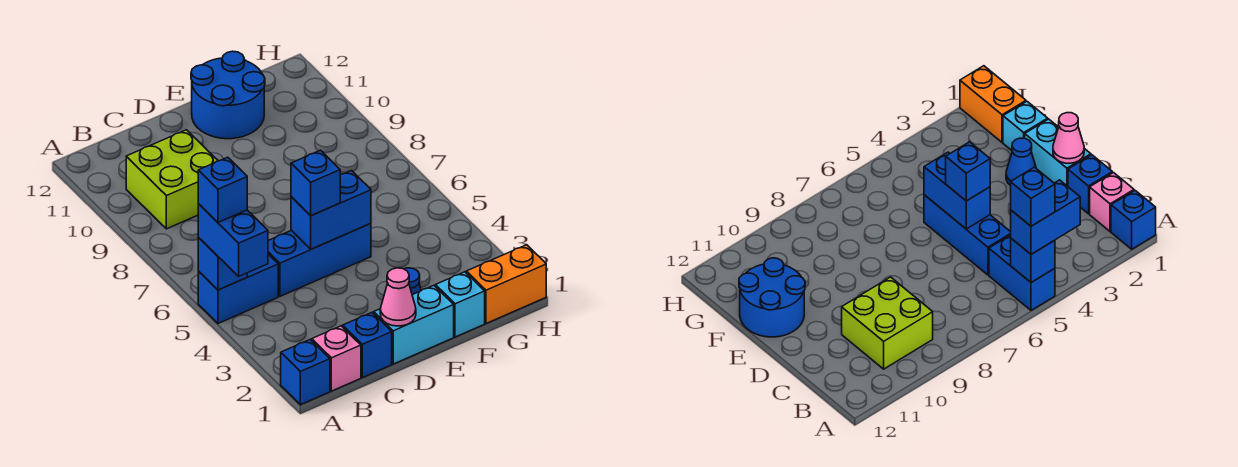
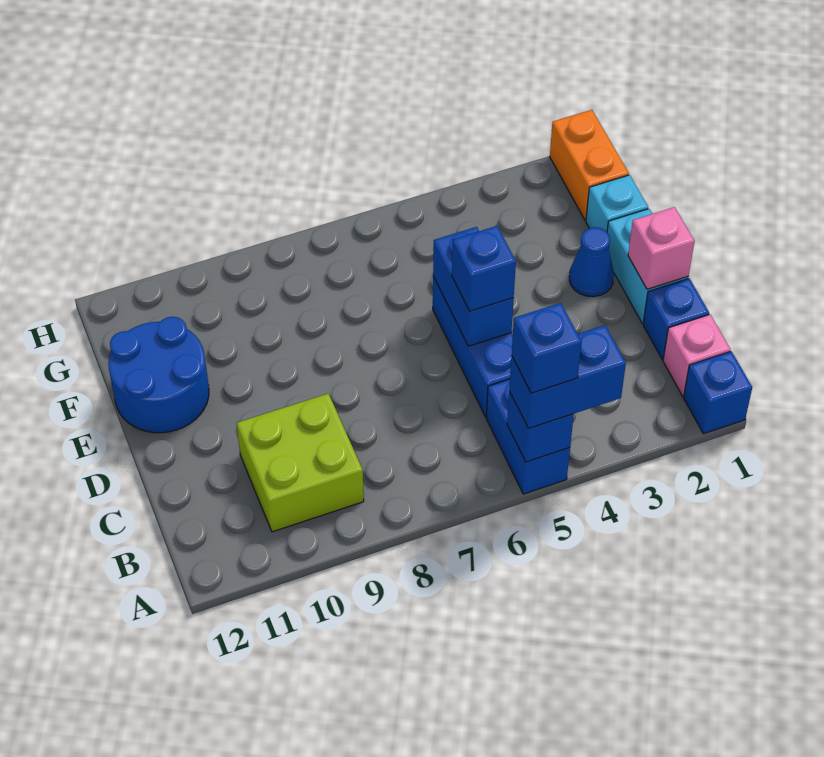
pink 1x1 cone [380,268,416,326] -> pink 1x1 brick [628,207,694,289]

